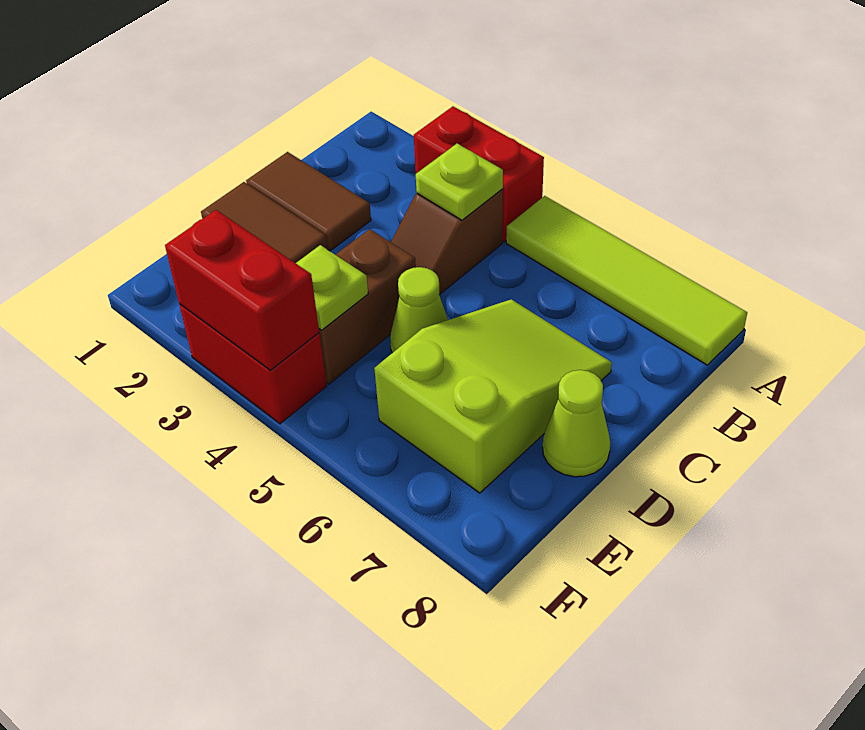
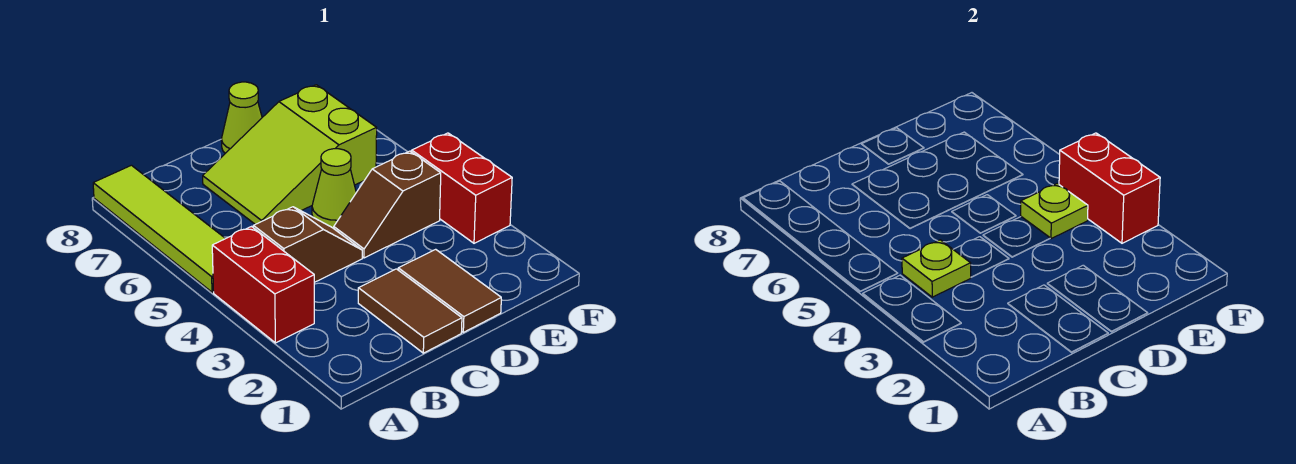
brown 1x2 brick [319,229,416,384] -> brown 1x2 slope [334,151,441,258]

